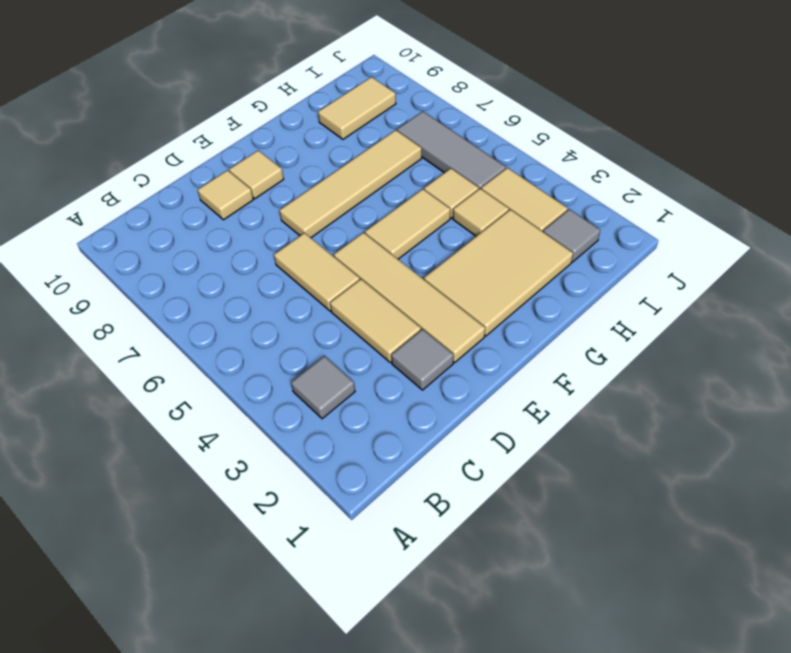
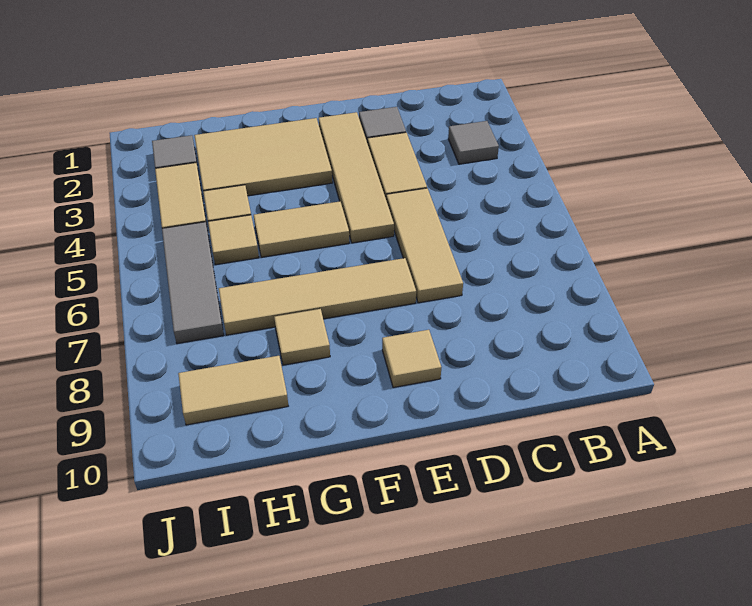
tan 1x2 tile [274,233,360,311] -> tan 1x3 tile [386,188,463,303]
tan 1x1 tile [198,170,253,220] -> tan 1x1 tile moved to [274,309,330,365]

